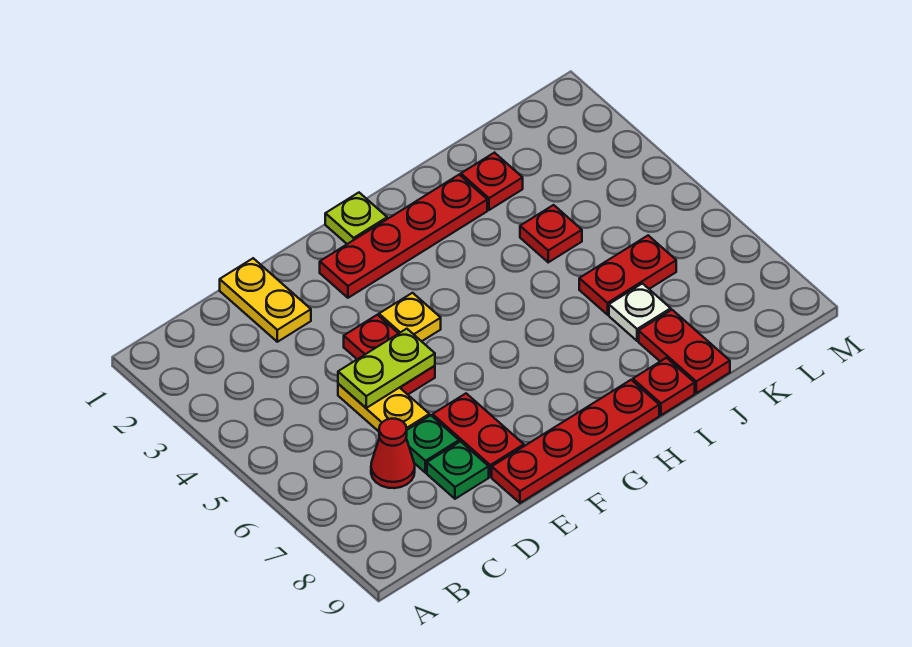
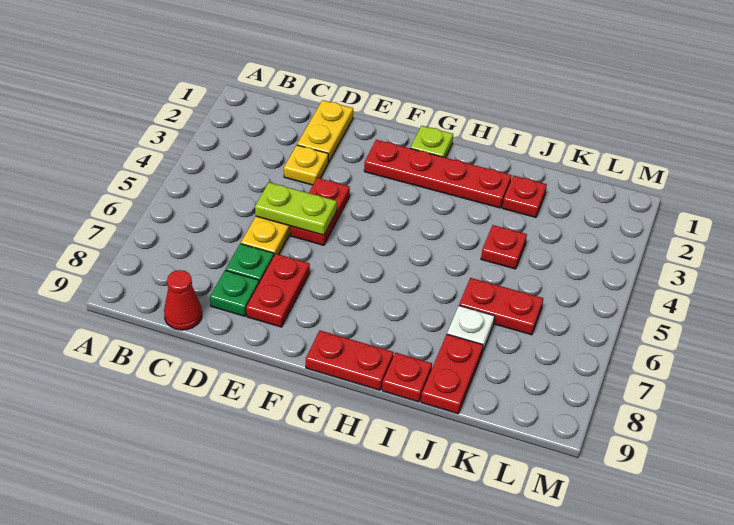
red 1x1 cone [371,419,415,488] -> red 1x1 cone moved to [164,270,202,330]
red 1x4 plate [492,380,659,503] -> red 1x2 plate [306,330,394,390]
yellow 1x1 plate [379,293,441,341] -> yellow 1x1 plate moved to [284,145,328,185]

